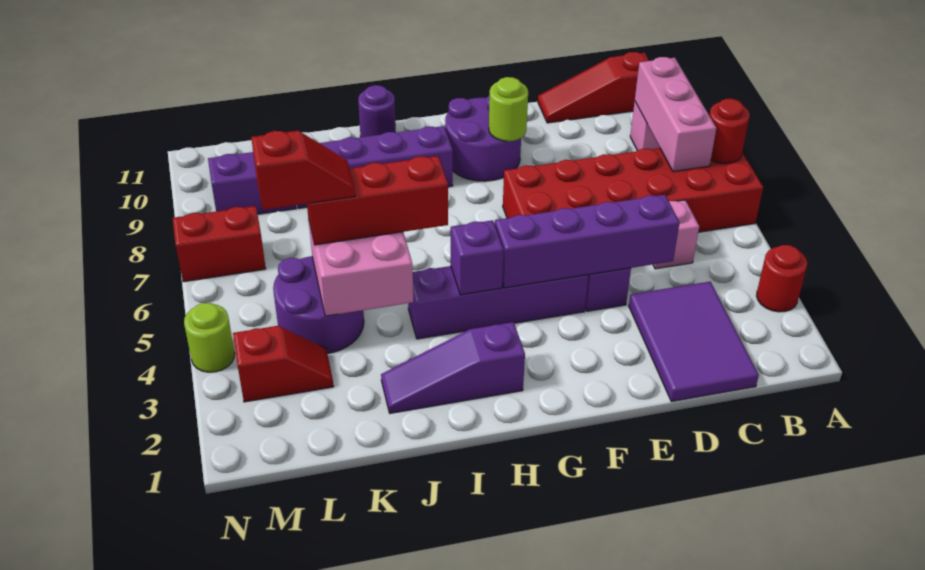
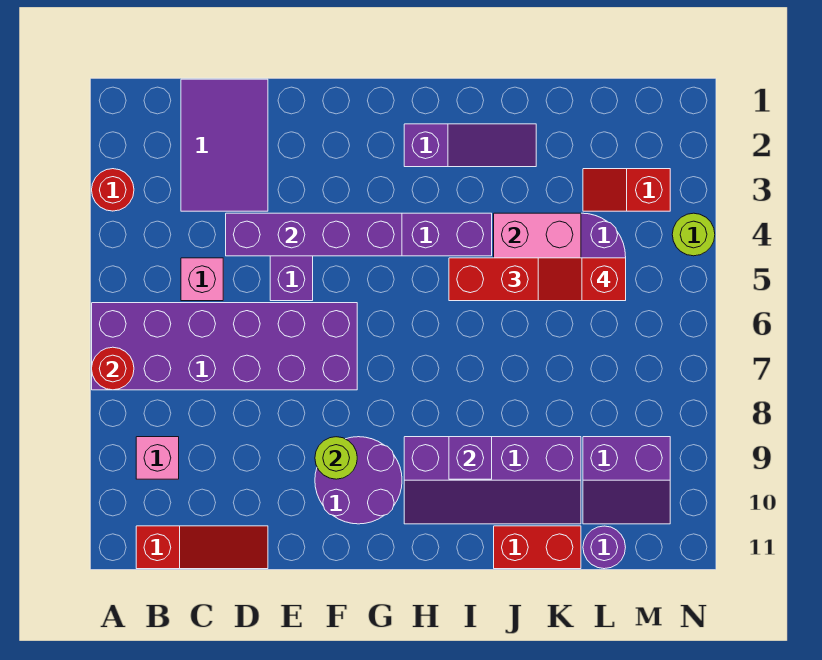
red 2x6 brick [503,148,763,232] -> purple 2x6 brick [92,303,357,390]
pink 1x3 brick [635,57,716,172] -> none
purple 1x1 brick [451,220,504,295] -> purple 1x1 brick moved to [449,437,492,479]
purple 1x1 round brick [358,85,396,137] -> purple 1x1 round brick moved to [583,526,626,569]
red 1x2 brick [173,206,266,282] -> red 1x2 brick moved to [494,526,581,569]

